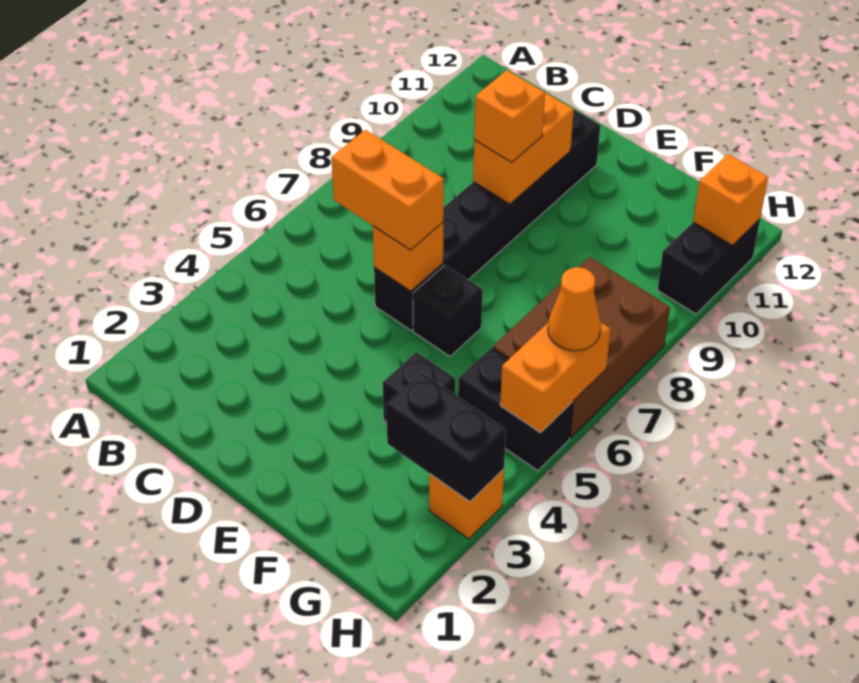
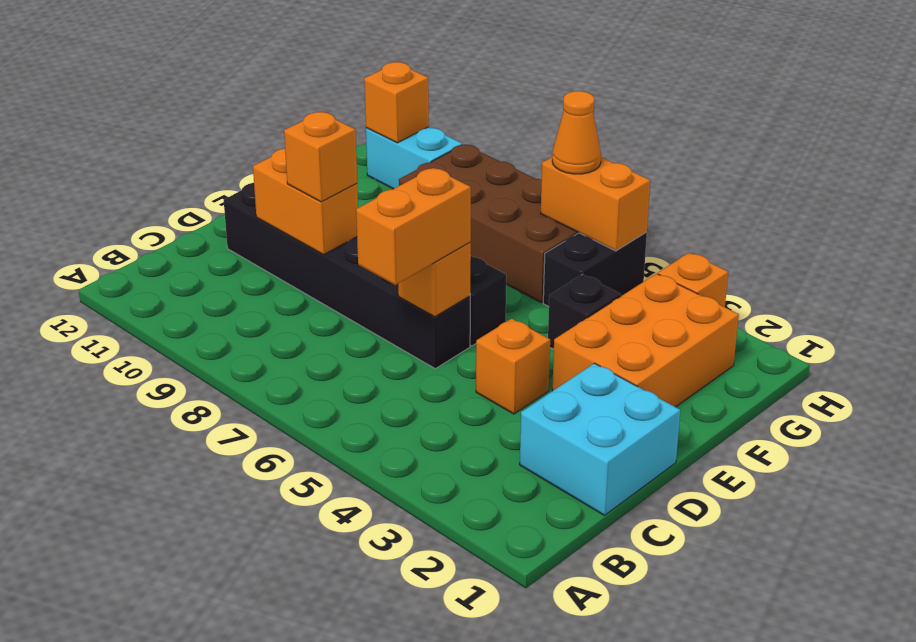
none -> cyan 2x2 brick [520,363,680,515]
none -> orange 1x1 brick [476,319,550,414]
none -> orange 2x3 brick [552,274,739,407]
black 1x2 brick [386,372,506,502] -> none
brown 2x3 brick [493,257,670,438] -> brown 2x4 brick [399,145,578,303]
black 1x2 brick [658,219,760,314] -> cyan 1x2 brick [366,127,463,189]

